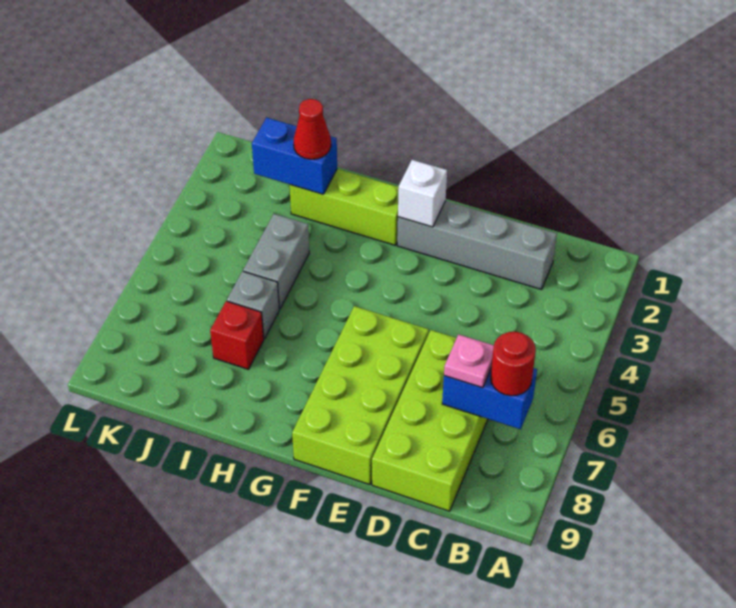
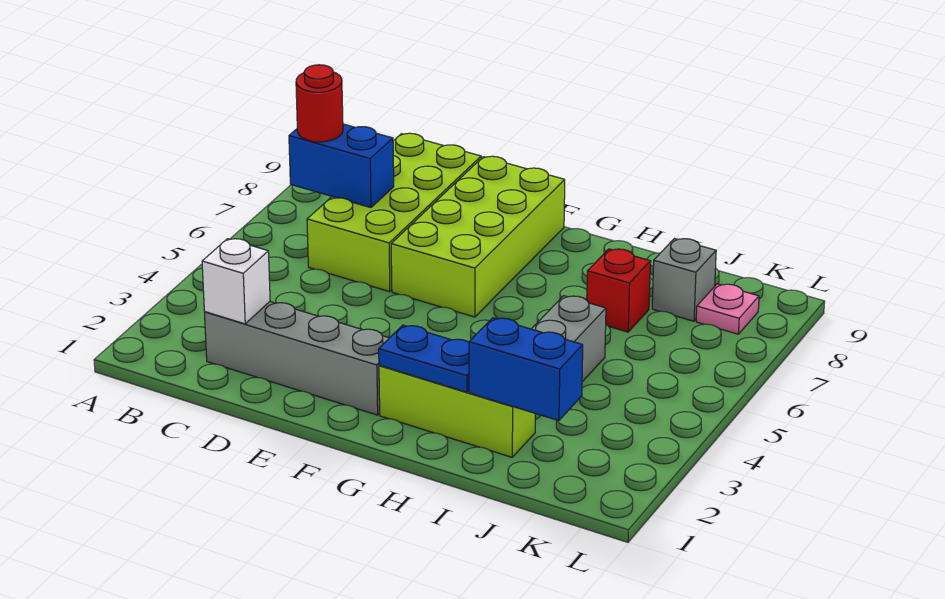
pink 1x1 plate [444,334,494,388] -> pink 1x1 plate moved to [696,284,759,334]
white 1x1 brick [398,160,447,227] -> white 1x1 brick moved to [202,239,270,324]
none -> blue 1x2 plate [379,325,469,392]
red 1x1 cone [294,99,331,159] -> none
grey 1x1 brick [227,271,279,339] -> grey 1x1 brick moved to [652,239,716,321]

